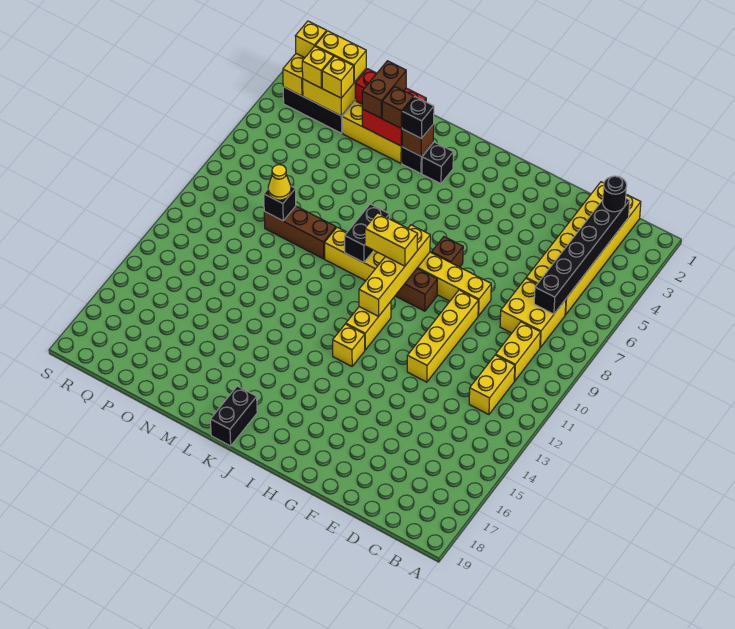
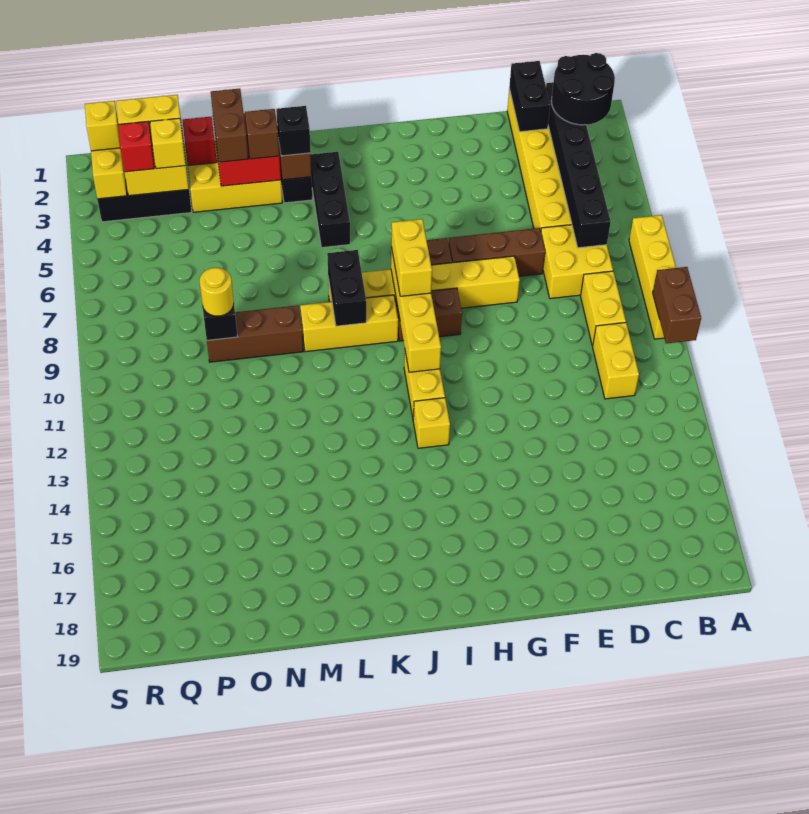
none -> brown 1x2 brick [653,267,701,343]
black 1x1 round brick [603,176,627,212] -> black 2x2 round brick [551,53,615,125]
none -> brown 1x3 brick [449,228,545,276]
yellow 1x4 brick [407,290,479,382] -> yellow 1x4 brick moved to [629,215,676,339]
yellow 1x2 brick [365,213,418,266] -> yellow 1x2 brick turned to [391,219,432,296]
black 1x1 brick [422,142,453,184] -> black 1x3 brick [311,152,350,248]
black 1x2 brick [210,386,257,446] -> black 1x2 brick moved to [509,61,550,132]
yellow 1x1 cone [268,165,291,200] -> yellow 1x1 round brick [200,268,234,316]
yellow 1x1 brick [302,46,334,88] -> red 1x1 brick [118,122,154,172]

